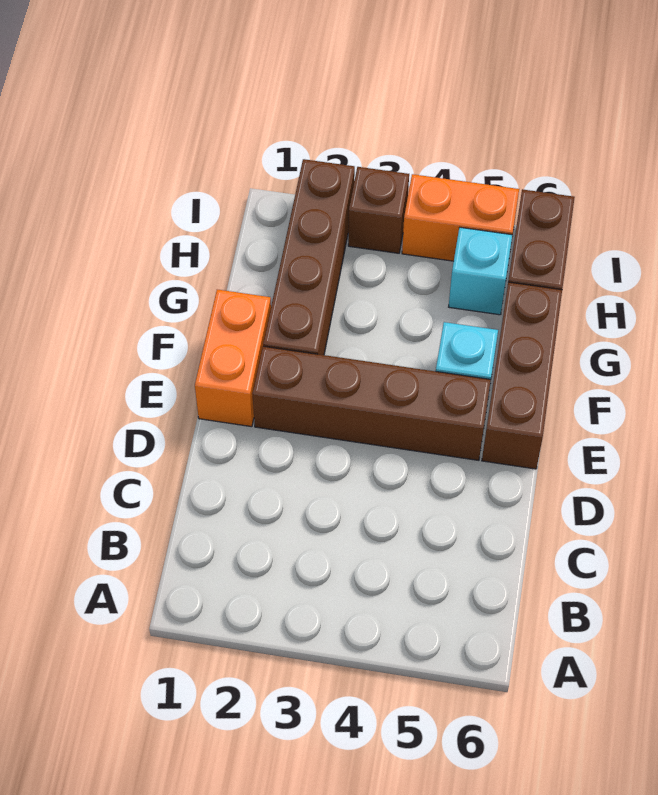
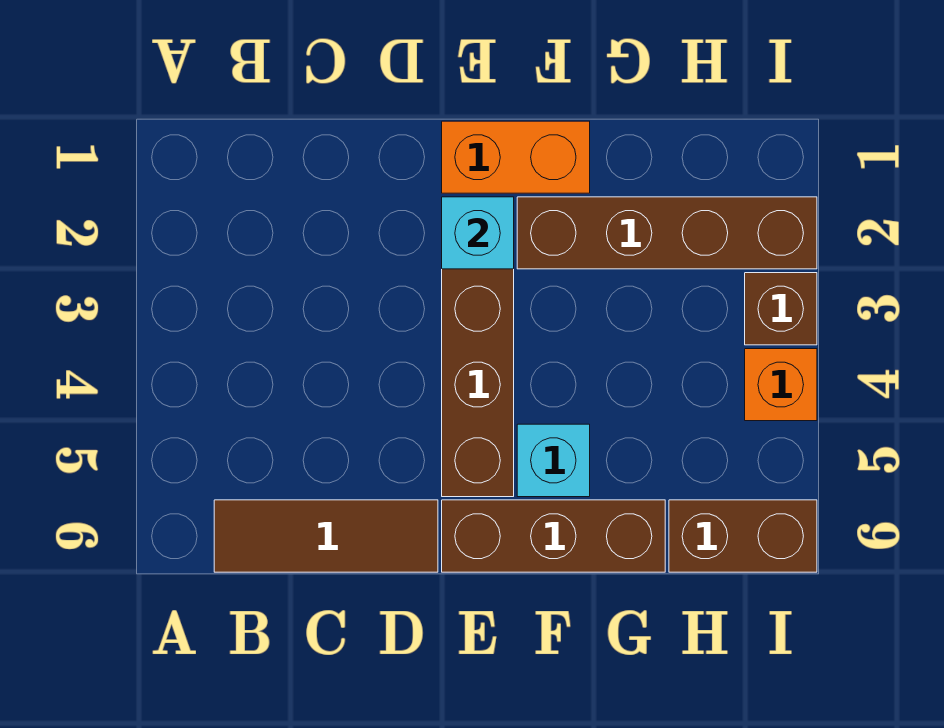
none -> brown 1x3 tile [214,500,438,572]
cyan 1x1 brick [449,227,512,315] -> cyan 1x1 brick moved to [442,197,514,269]
orange 1x2 brick [402,174,519,261] -> orange 1x1 brick [745,349,817,421]

